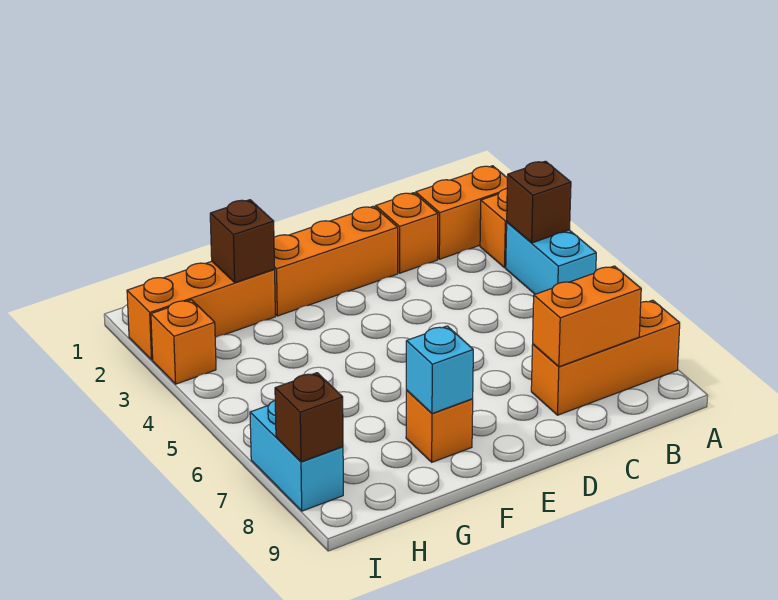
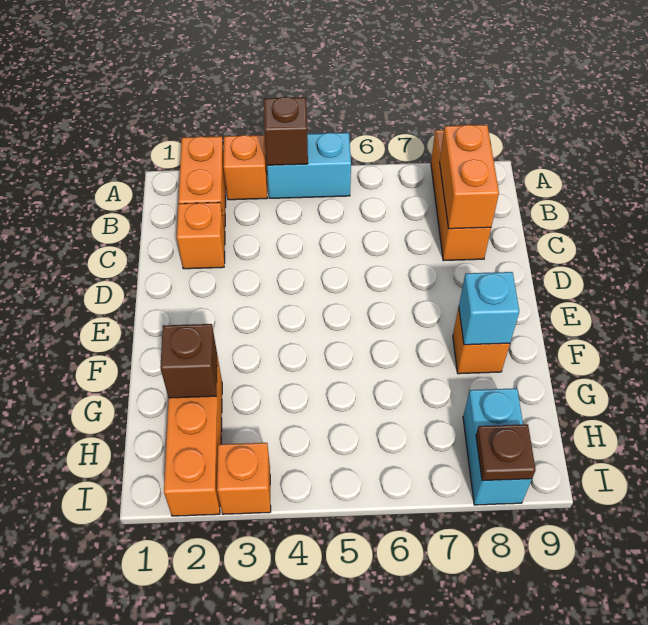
orange 1x3 brick [274,206,398,316] -> none
cyan 1x2 brick [250,401,343,511] -> cyan 1x2 brick turned to [463,388,532,505]
brown 1x1 brick [275,373,343,462] -> brown 1x1 plate [476,424,536,481]

